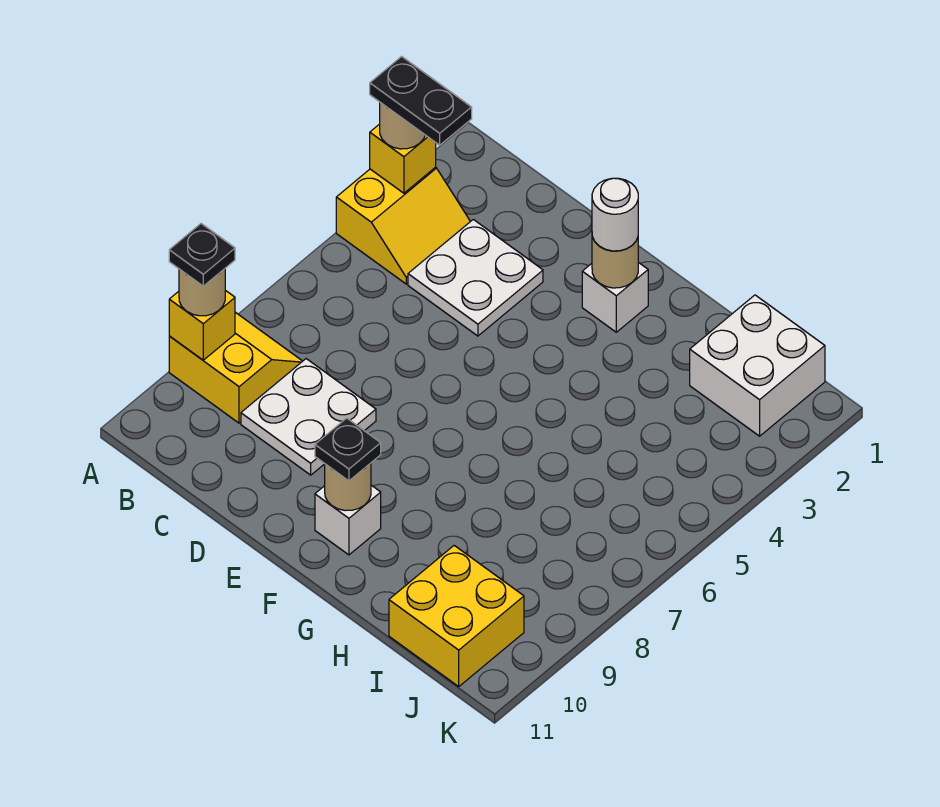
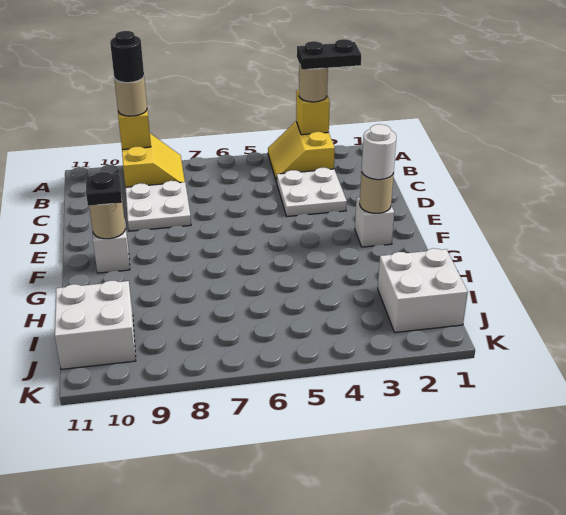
yellow 2x2 slope [336,167,470,284] -> yellow 2x2 slope turned to [268,122,335,182]
black 1x2 plate [370,56,472,145] -> black 1x2 plate turned to [297,39,361,70]
black 1x1 plate [169,224,235,286] -> black 1x1 round brick [110,31,144,83]
yellow 2x2 brick [389,546,524,686] -> white 2x2 brick [55,281,136,369]

